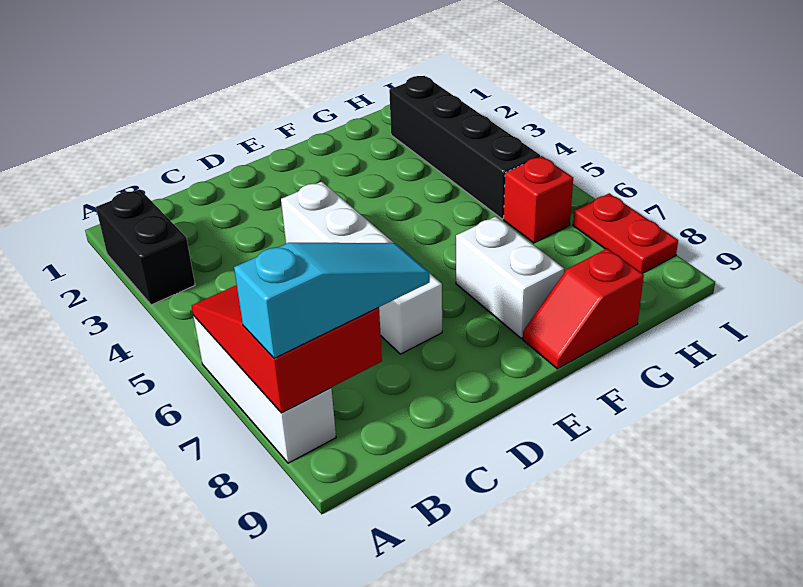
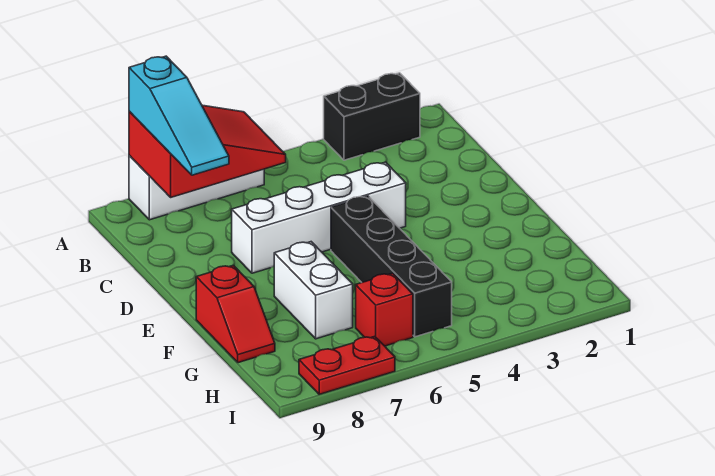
white 1x2 brick [456,216,564,338] -> white 1x2 brick turned to [274,242,353,339]
red 1x2 slope [523,249,644,369] -> red 1x2 slope turned to [196,265,275,363]
black 1x4 brick [389,76,540,219] -> black 1x4 brick turned to [331,196,452,337]

